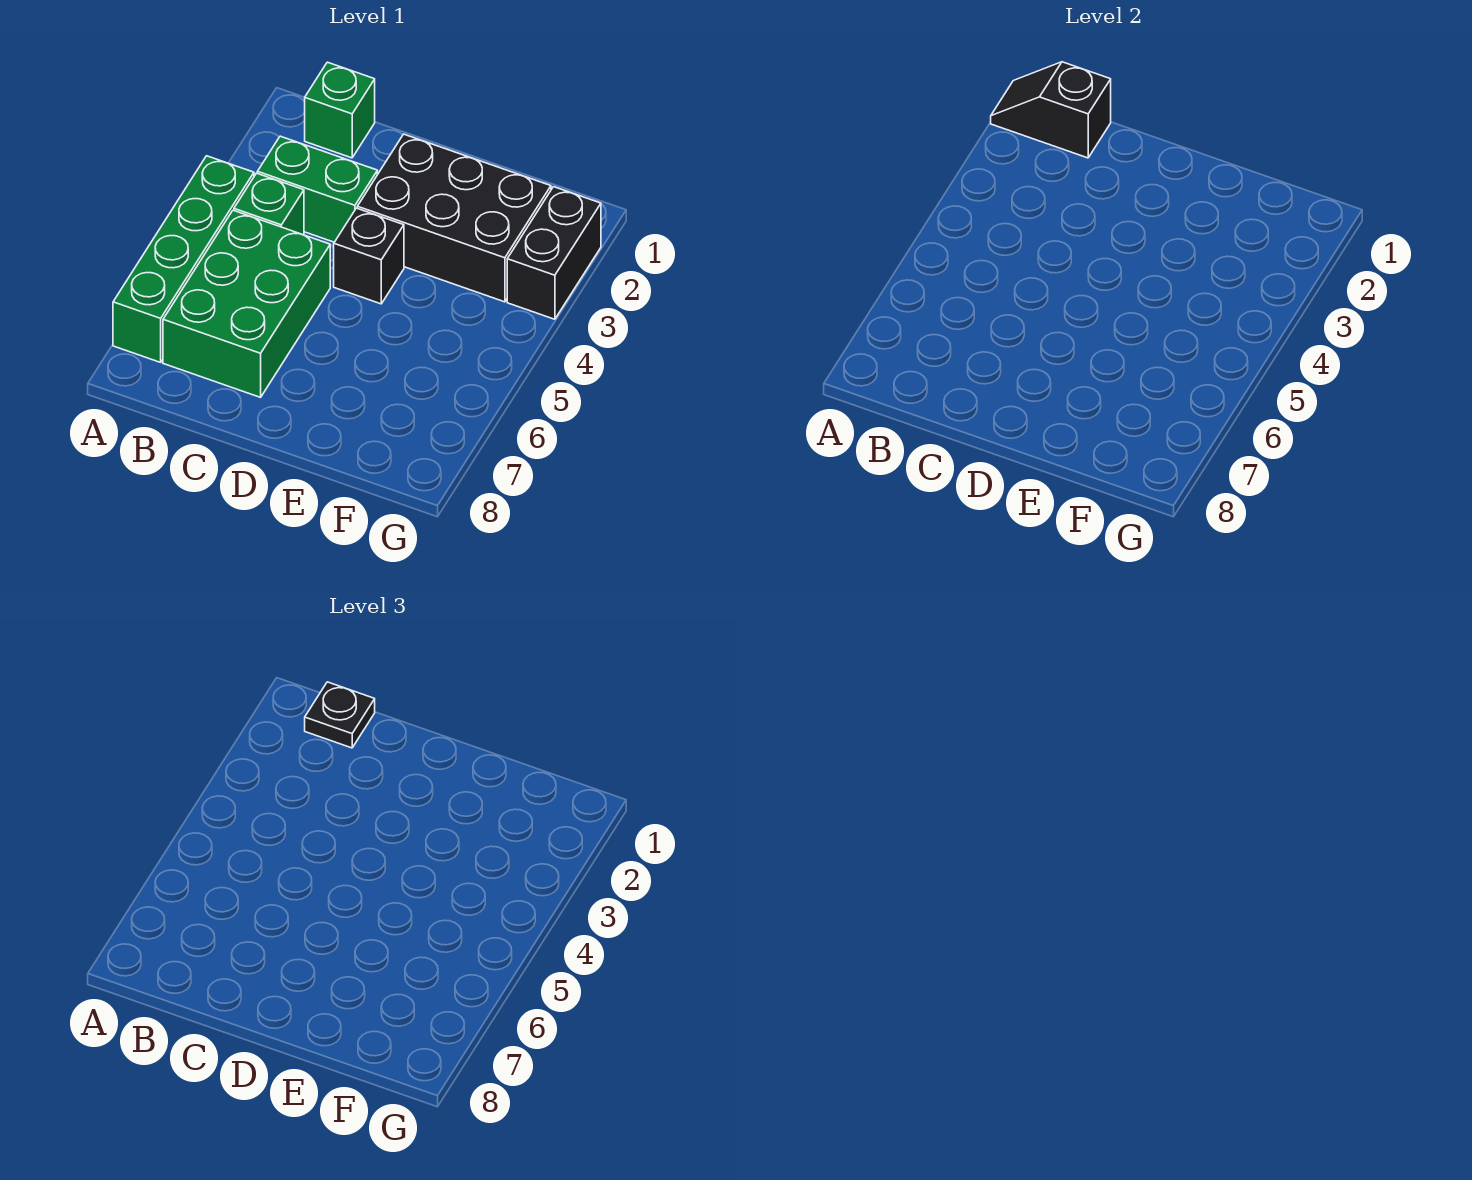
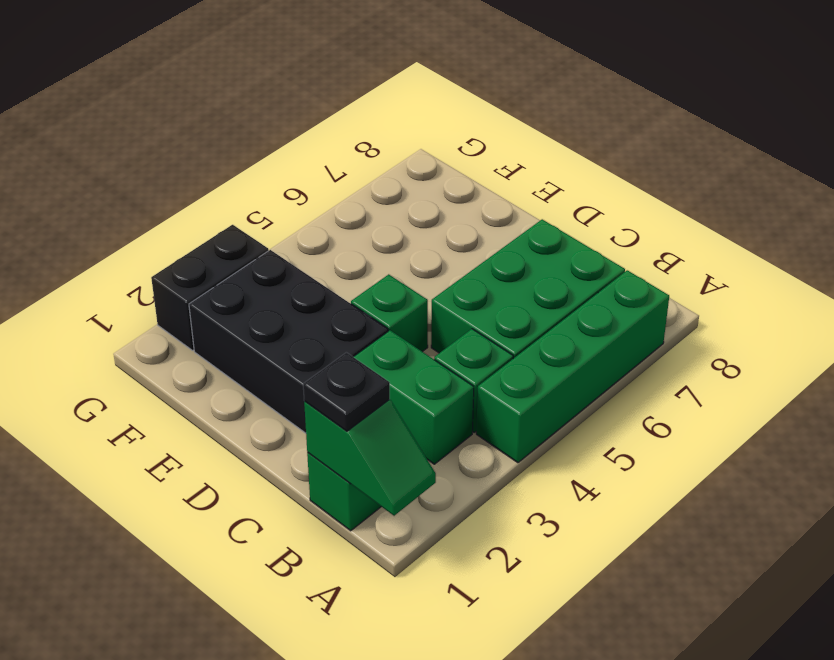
black 1x2 slope [991,62,1111,158] -> green 1x2 slope [304,400,436,516]
black 1x1 brick [334,208,404,304] -> green 1x1 brick [351,274,428,352]

